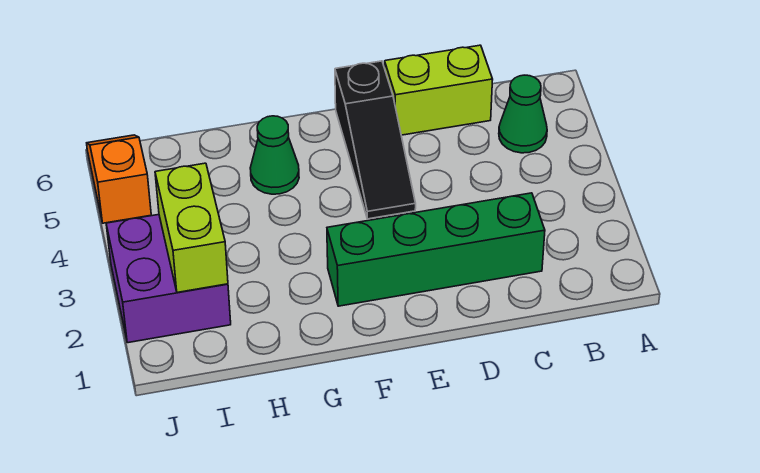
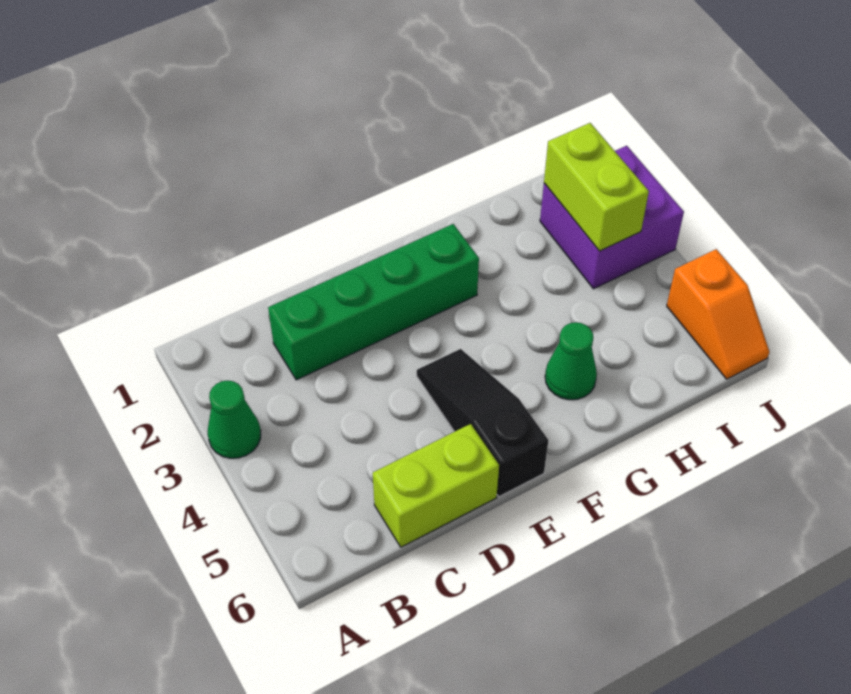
green 1x1 cone [499,75,547,153] -> green 1x1 cone moved to [208,381,261,458]

